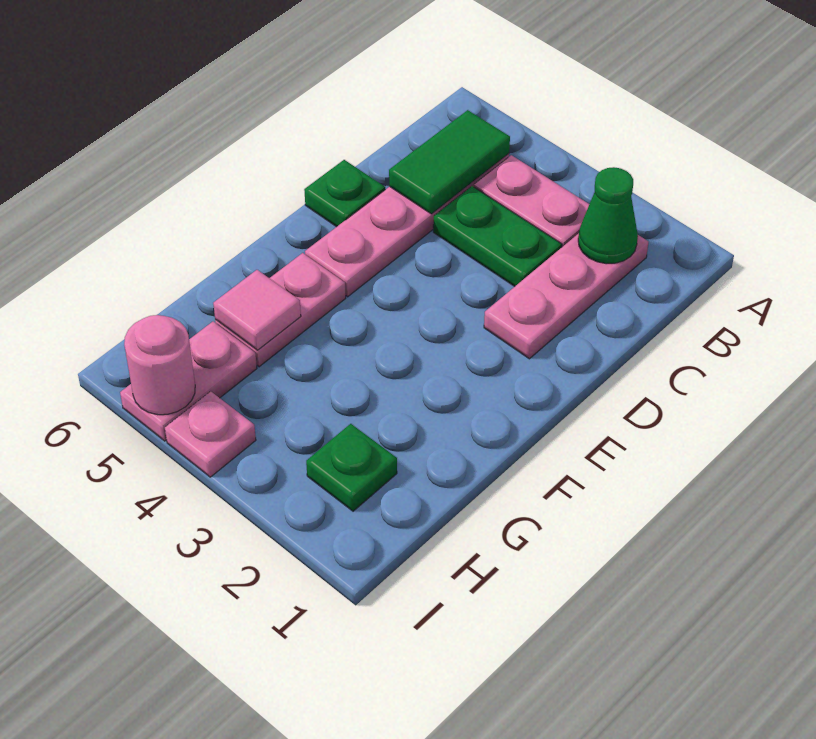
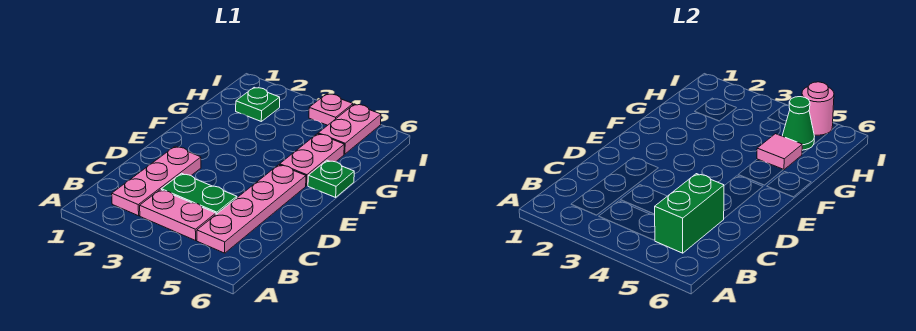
green 1x1 cone [578,167,638,264] -> green 1x1 cone moved to [783,97,814,150]
green 1x2 tile [389,110,510,214] -> green 1x2 brick [655,174,724,253]
green 1x1 plate [304,160,385,227] -> green 1x1 plate moved to [308,160,354,197]

